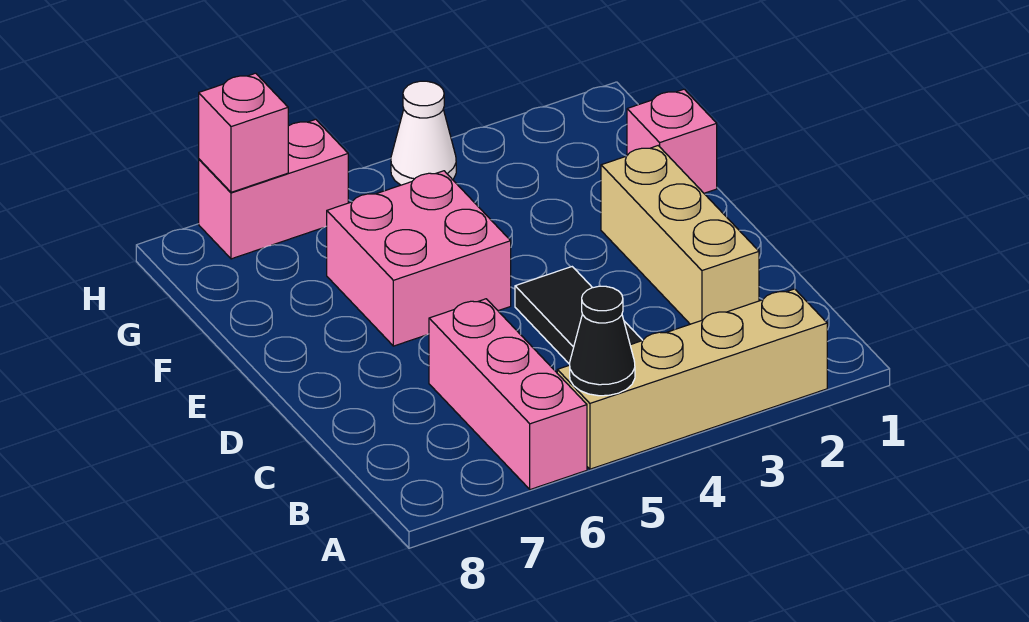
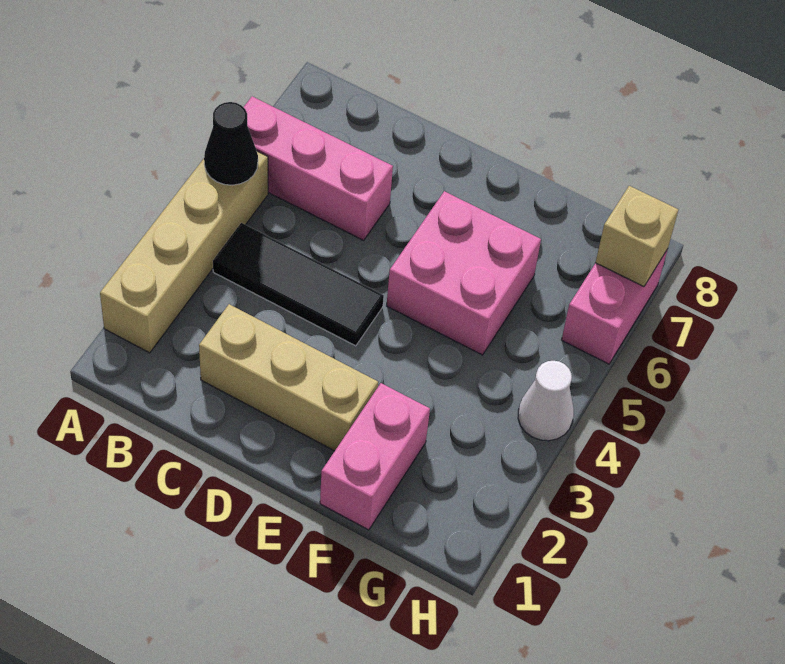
pink 1x1 brick [627,89,717,193] -> pink 1x2 brick [320,383,430,530]
pink 1x1 brick [199,73,288,192] -> tan 1x1 brick [596,186,678,287]

